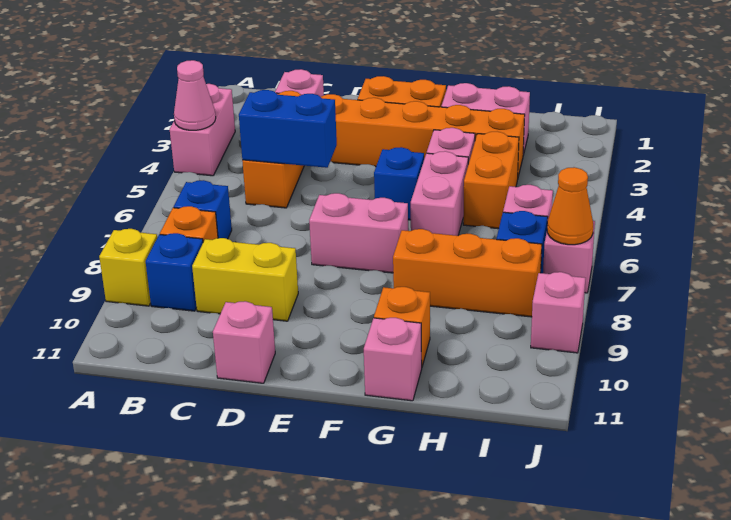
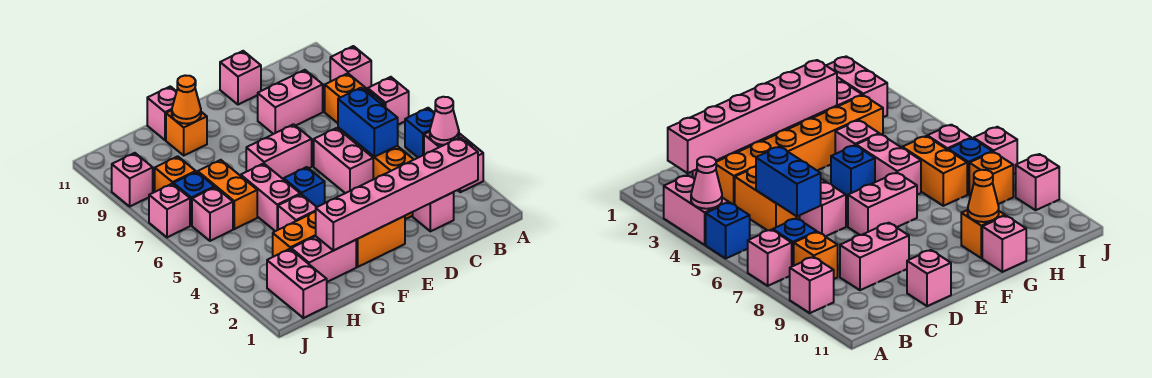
none -> pink 1x1 brick [368,77,409,125]
yellow 1x1 brick [99,229,157,306] -> pink 1x1 brick [330,46,371,89]
none -> pink 1x6 brick [316,138,478,251]
blue 1x1 brick [146,233,203,311] -> blue 1x1 brick moved to [405,108,434,158]
blue 1x2 brick [239,90,337,168] -> blue 1x2 brick turned to [338,88,398,157]
yellow 1x2 brick [192,238,298,321] -> pink 1x2 brick [258,70,323,134]
none -> pink 1x2 brick [314,128,373,193]
orange 1x3 brick [393,229,542,317] -> orange 1x1 brick [155,156,196,192]
orange 1x2 brick [463,132,519,229] -> orange 1x2 brick moved to [198,160,257,229]
none -> pink 1x2 brick [267,249,327,318]
orange 1x1 cone [547,167,593,245] -> orange 1x1 cone moved to [172,75,201,124]

